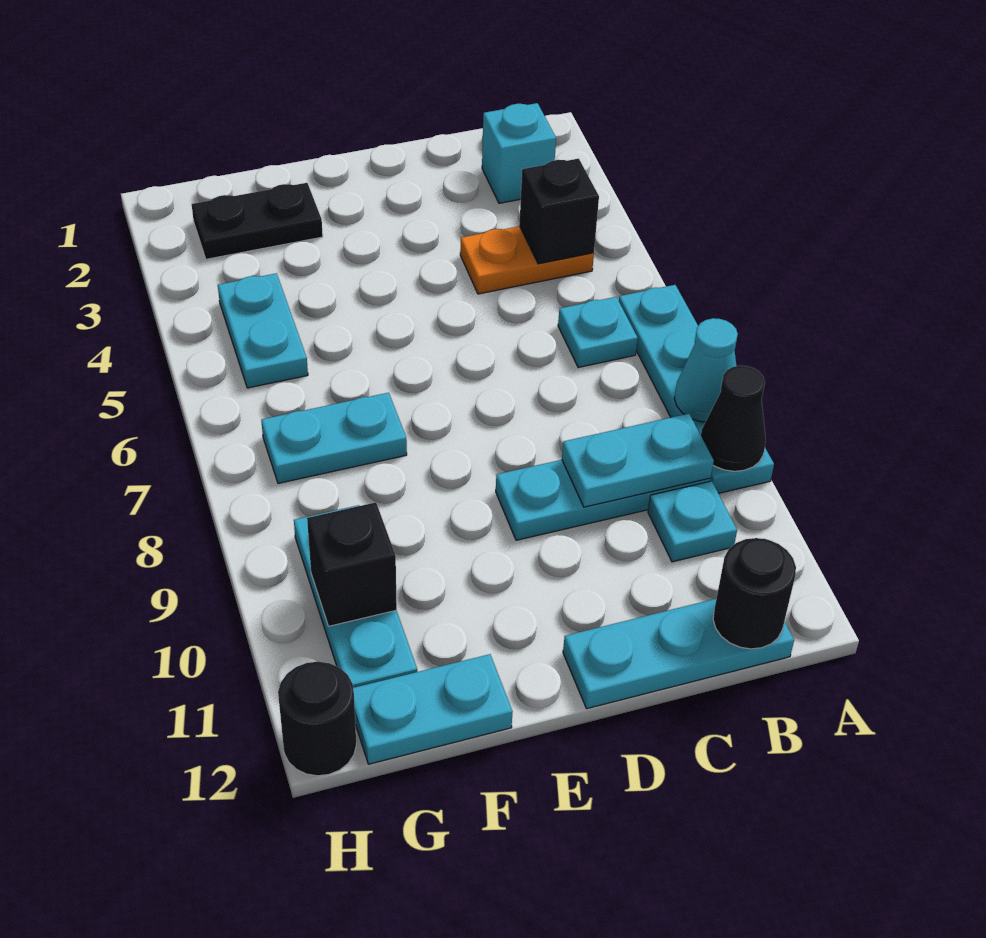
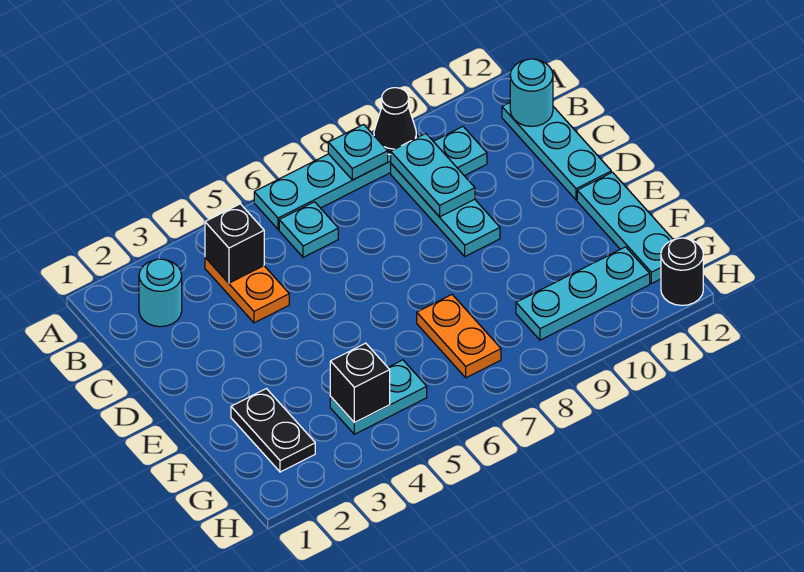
cyan 1x1 cone [675,318,738,422] -> cyan 1x1 plate [328,124,388,180]
cyan 1x1 brick [482,103,556,203] -> cyan 1x1 round brick [139,259,182,327]
black 1x1 round brick [713,538,796,649] -> cyan 1x1 round brick [510,59,553,126]
cyan 1x2 plate [261,393,407,483] -> orange 1x2 plate [417,295,501,378]
cyan 1x2 plate [353,654,513,764] -> cyan 1x3 plate [577,172,673,284]
black 1x1 brick [307,502,397,626] -> black 1x1 brick moved to [330,343,390,423]

